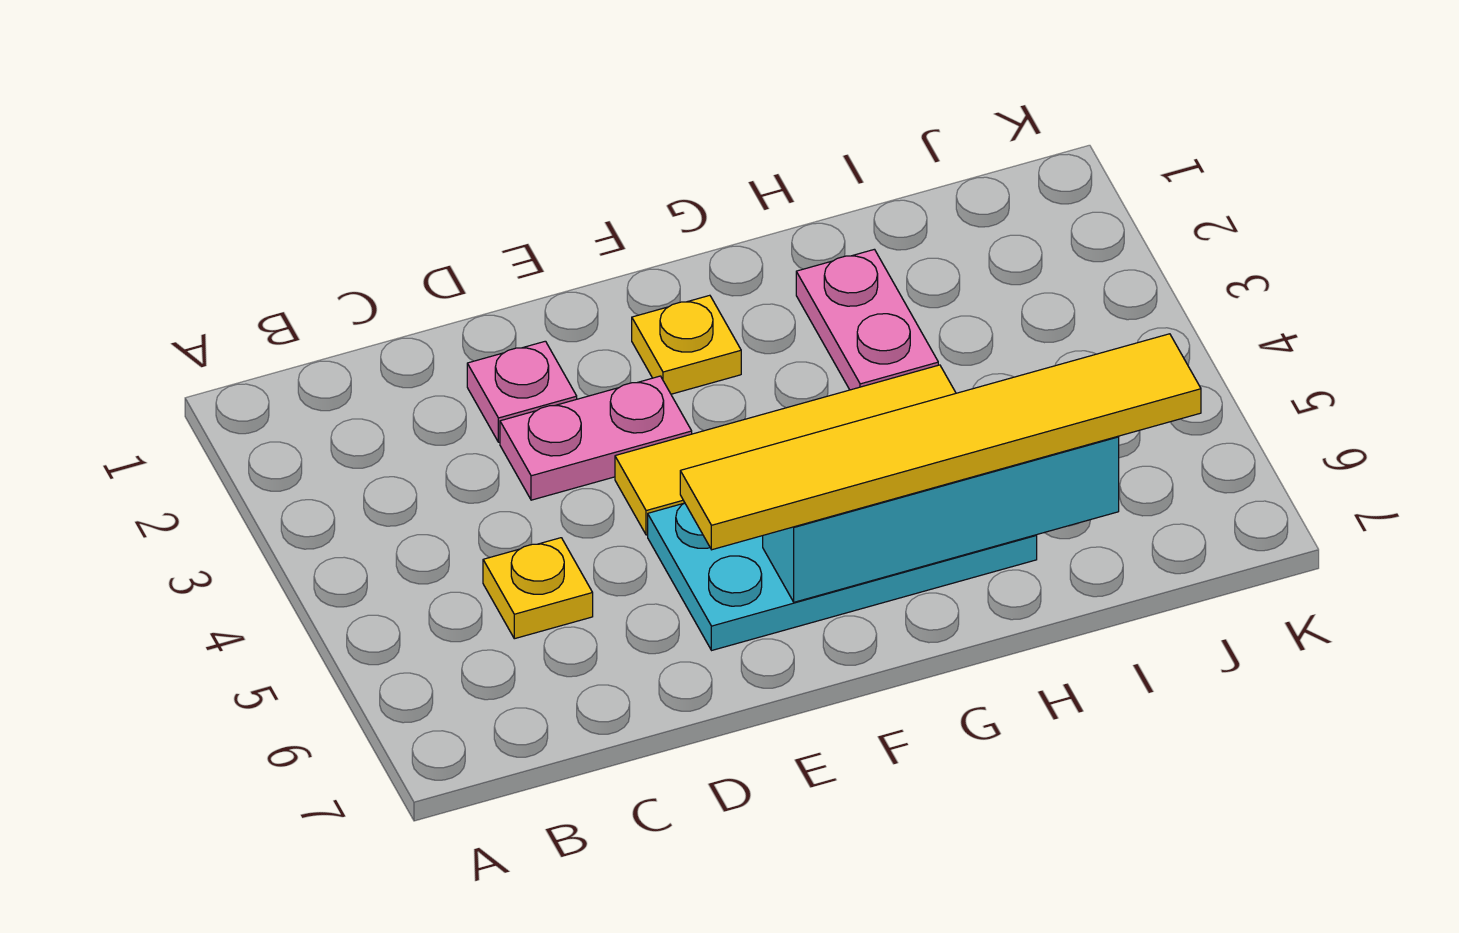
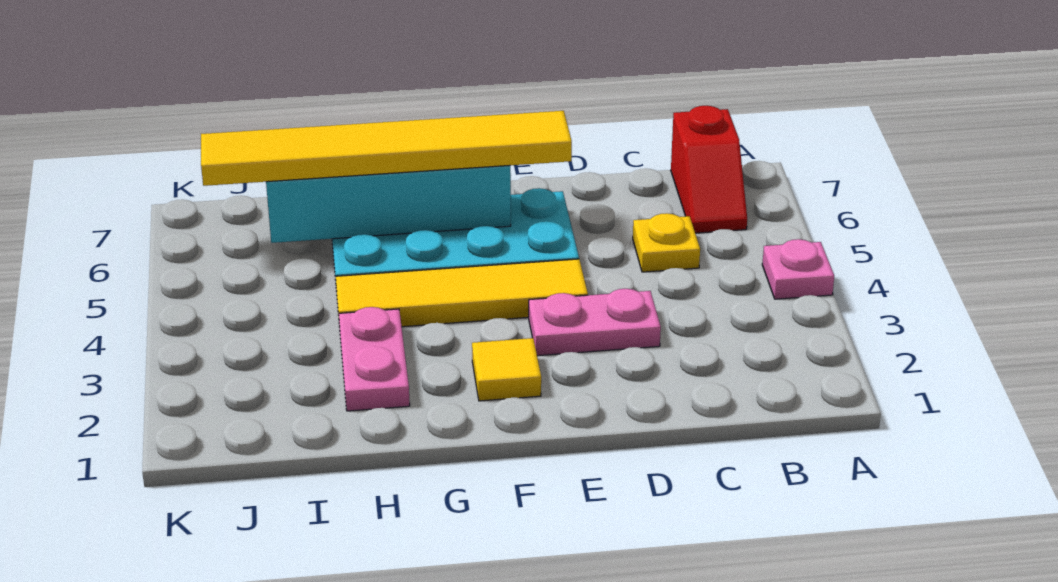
none -> red 1x2 slope [671,106,747,233]
pink 1x1 plate [467,341,577,442] -> pink 1x1 plate moved to [762,239,834,299]
yellow 1x1 plate [632,295,741,394] -> yellow 1x1 tile [472,338,541,401]

